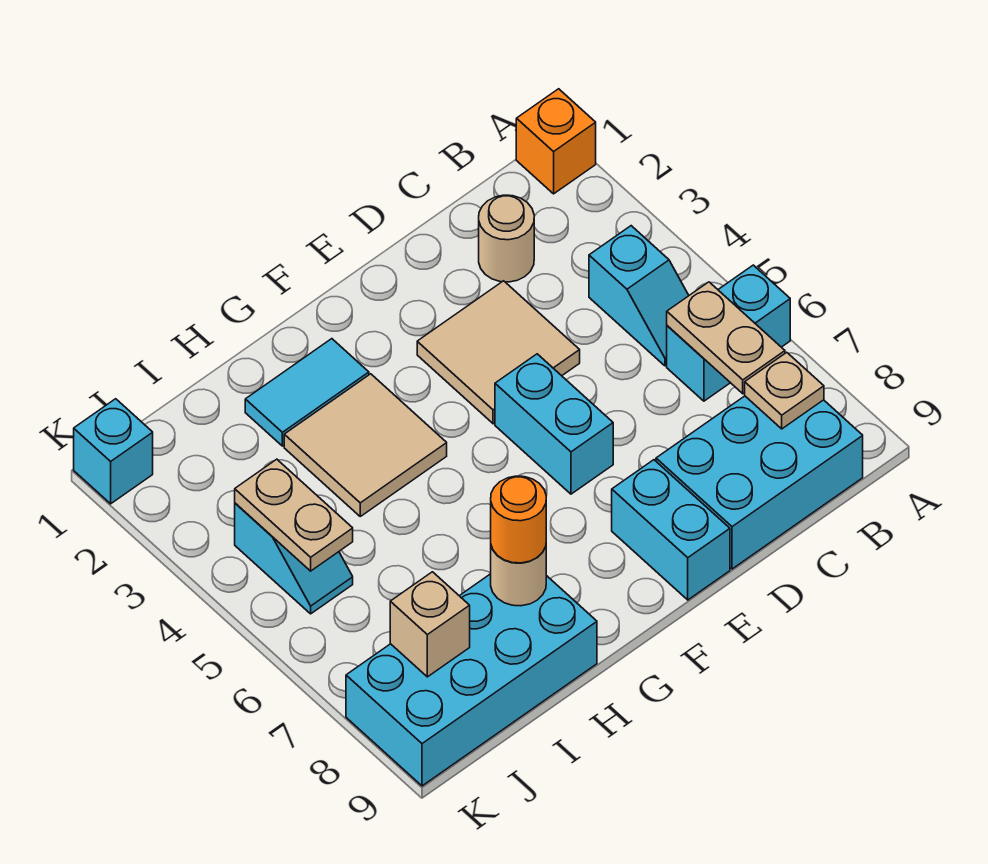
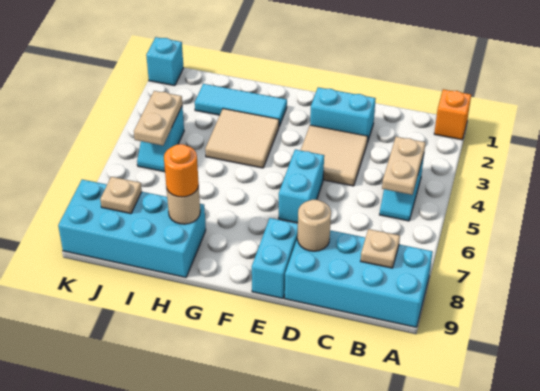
cyan 1x2 brick [667,265,790,401] -> cyan 1x2 brick moved to [310,87,376,143]
tan 1x2 plate [667,282,785,394] -> tan 1x2 plate moved to [382,137,425,195]
cyan 2x3 brick [656,396,863,569] -> cyan 2x4 brick [285,230,433,327]
tan 1x1 round brick [479,195,534,282] -> tan 1x1 round brick moved to [297,200,331,251]
cyan 1x2 tile [245,339,369,446] -> cyan 1x3 tile [195,84,287,126]
tan 1x1 brick [390,572,470,677] -> tan 1x1 plate [100,177,142,214]

